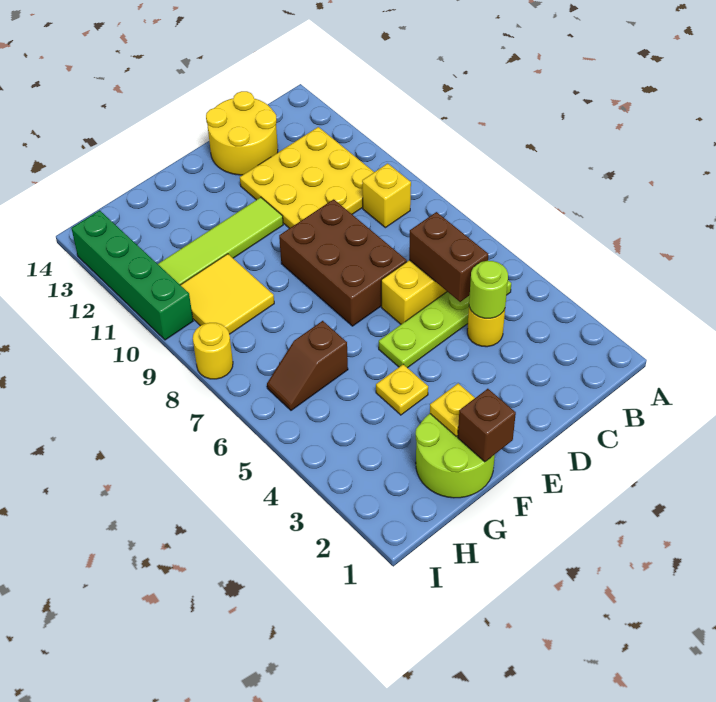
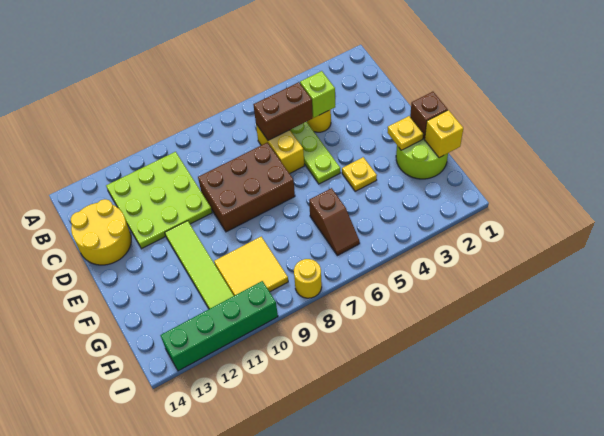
yellow 1x1 brick [362,163,411,228] -> yellow 1x1 brick moved to [425,110,463,158]
yellow 3x3 plate [240,127,374,228] -> lime 3x3 plate [106,152,212,249]
lime 1x1 round brick [469,261,508,318] -> lime 1x1 brick [300,71,335,118]

